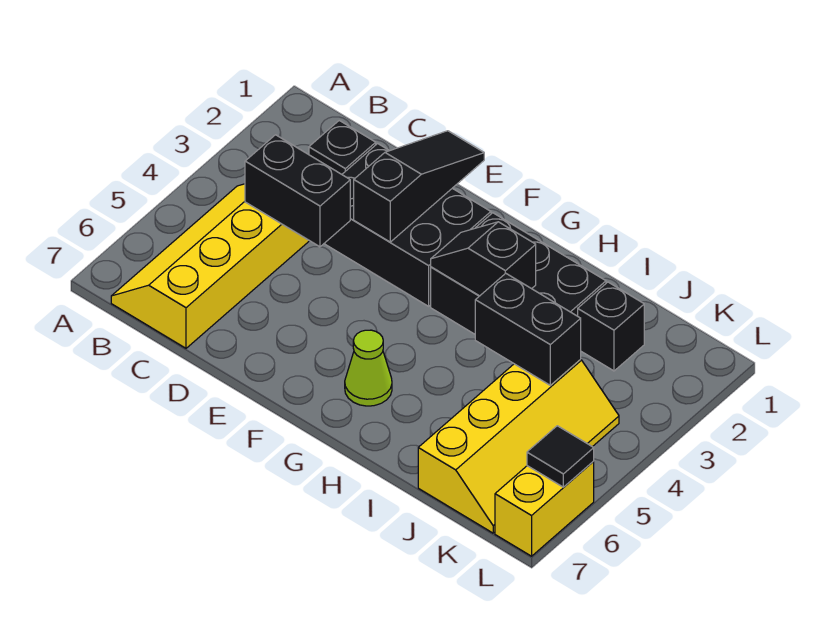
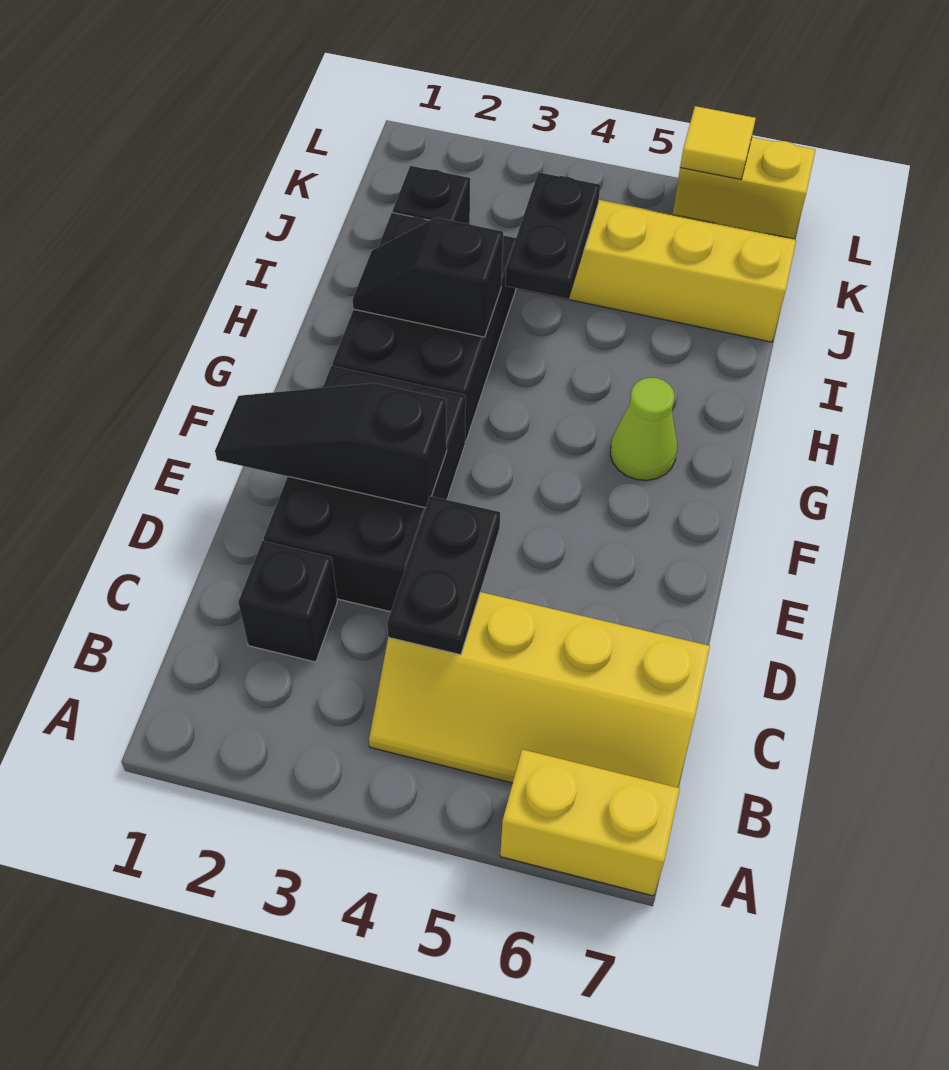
none -> yellow 1x2 brick [500,749,680,896]
black 1x2 brick [245,135,350,247] -> black 1x2 plate [387,496,500,655]
black 1x2 slope [431,222,536,296] -> black 1x2 slope turned to [352,218,503,337]
black 1x2 brick [475,273,581,385] -> black 1x2 plate [505,172,600,299]
black 1x1 tile [527,426,594,487] -> yellow 1x1 tile [680,106,756,179]

